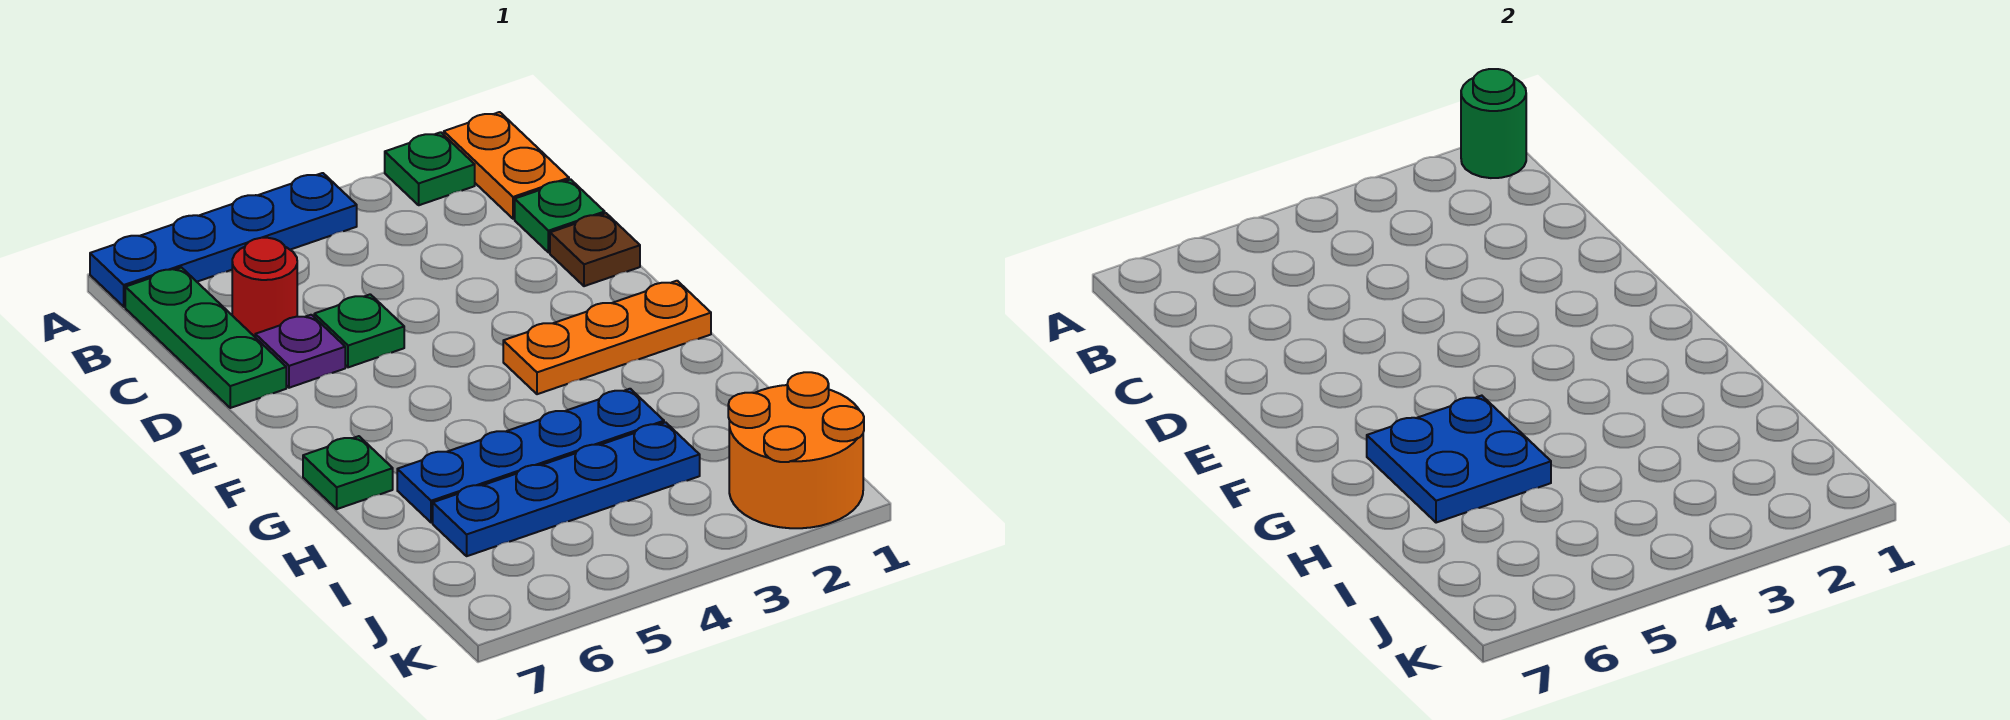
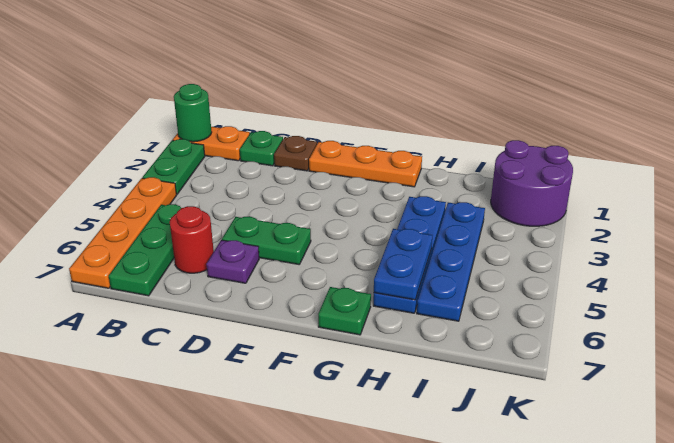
green 1x1 plate [385,132,475,205] -> green 1x2 plate [143,139,205,194]
blue 1x4 plate [90,173,357,307] -> orange 1x4 plate [69,177,177,288]
green 1x3 plate [125,268,286,408] -> green 1x3 plate turned to [109,204,181,296]
green 1x1 plate [314,294,404,367] -> green 1x2 plate [222,217,311,264]
orange 1x3 plate [503,281,711,394] -> orange 1x3 plate turned to [309,141,422,187]
blue 2x2 plate [1367,396,1551,523] -> blue 1x2 plate [374,229,432,300]
orange 2x2 round brick [728,372,864,528] -> purple 2x2 round brick [491,140,573,226]

